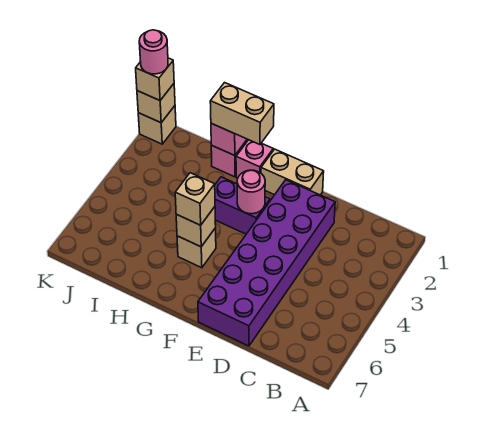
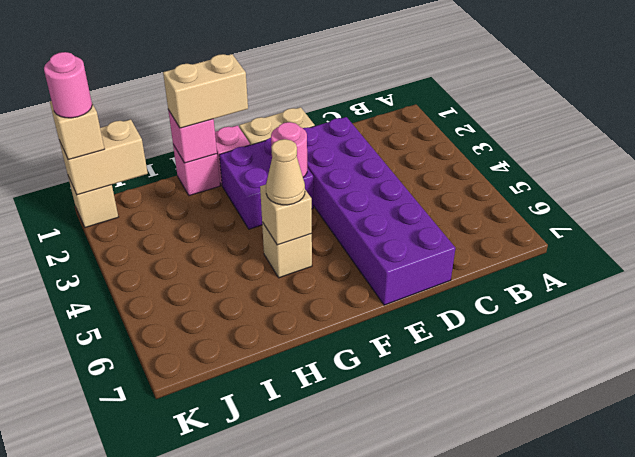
purple 1x2 brick [215,177,270,234] -> purple 2x2 brick [219,138,313,229]
tan 1x1 brick [175,173,215,225] -> tan 1x1 cone [266,139,305,205]
tan 1x1 brick [137,84,175,123] -> tan 1x2 brick [59,119,148,195]

